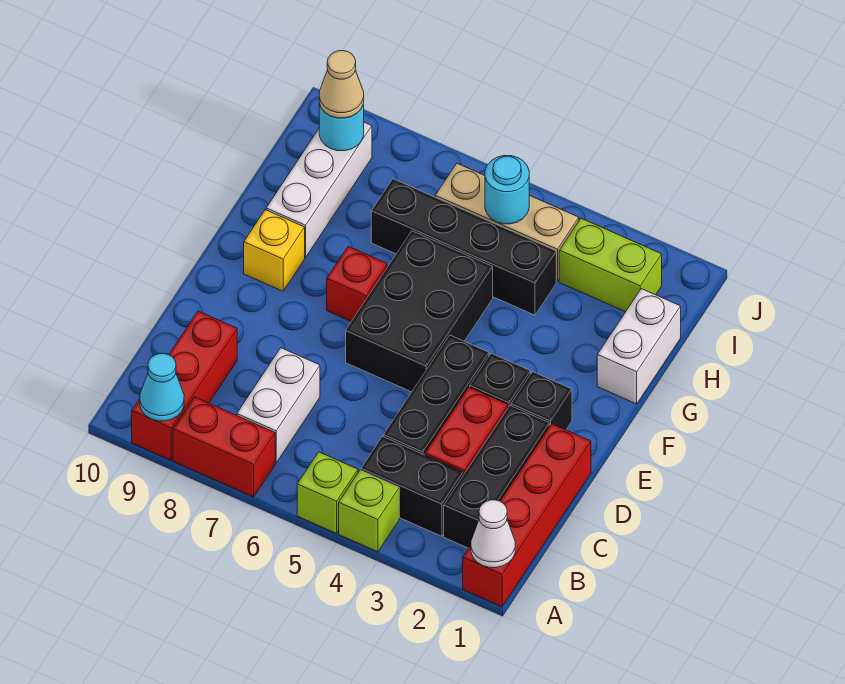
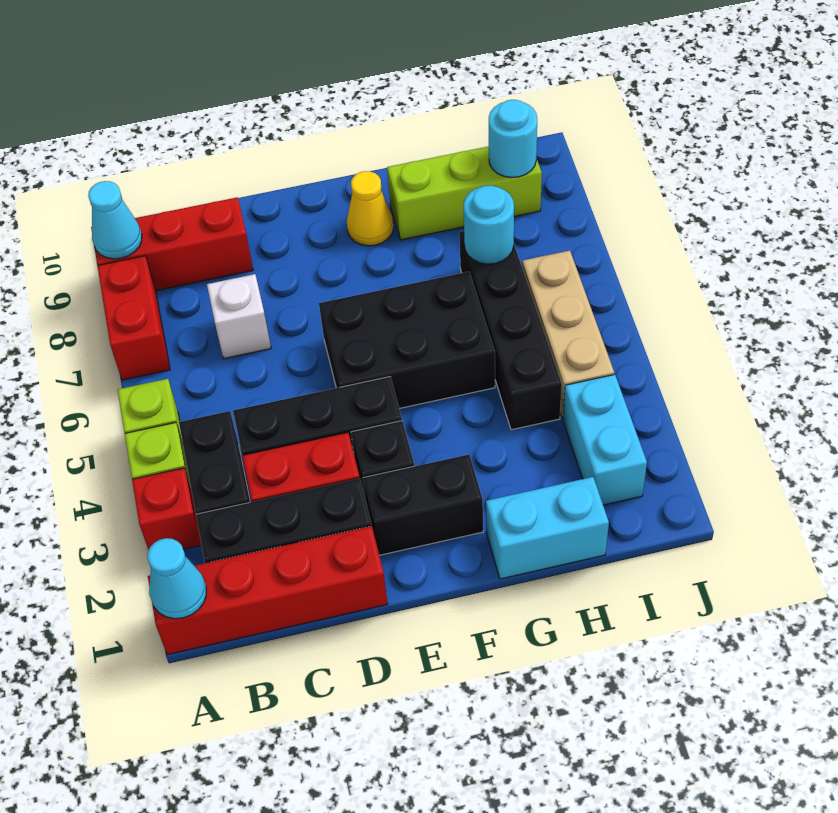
white 1x1 cone [471,500,515,568] -> cyan 1x1 cone [147,538,206,619]
white 1x2 brick [237,348,320,463] -> white 1x1 brick [207,274,271,359]
black 1x1 brick [511,372,572,430] -> black 1x2 brick [363,454,483,555]
red 1x1 brick [327,246,387,322] -> red 1x1 brick moved to [132,468,202,550]
yellow 1x1 brick [244,210,305,291] -> yellow 1x1 cone [347,171,394,246]
white 1x2 brick [597,289,681,404] -> cyan 1x2 brick [486,477,609,579]
white 1x3 brick [266,122,372,257] -> lime 1x3 brick [387,146,542,240]
lime 1x2 brick [559,218,662,312] -> cyan 1x2 brick [563,375,647,505]
cyan 1x1 round brick [485,155,529,224] -> cyan 1x1 round brick moved to [463,185,514,264]
tan 1x1 cone [319,51,364,118] -> none

